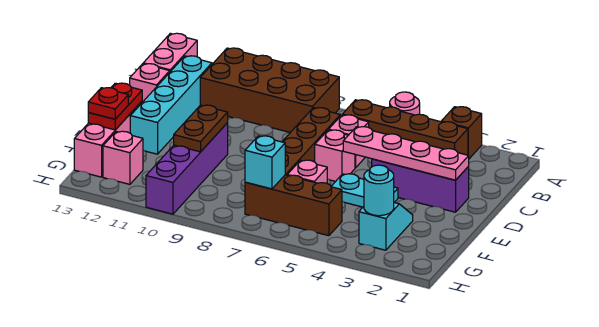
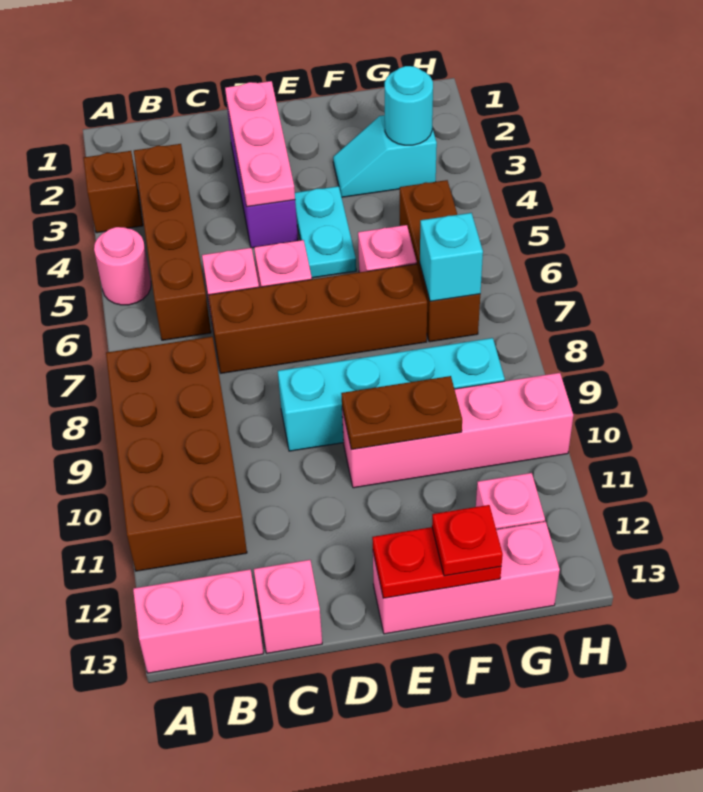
cyan 1x4 brick [130,56,212,154] -> cyan 1x4 brick moved to [278,338,505,451]
pink 1x4 plate [343,127,469,180] -> pink 1x3 plate [225,81,295,207]
purple 1x4 brick [146,123,228,214] -> pink 1x4 brick [342,373,573,488]

